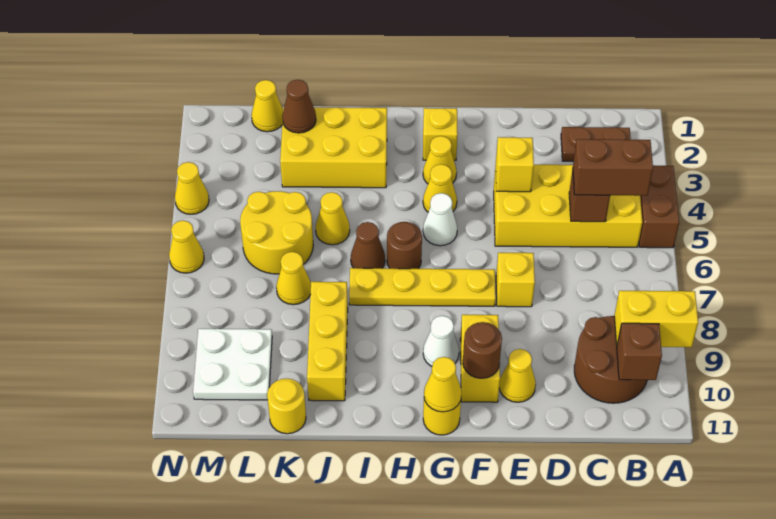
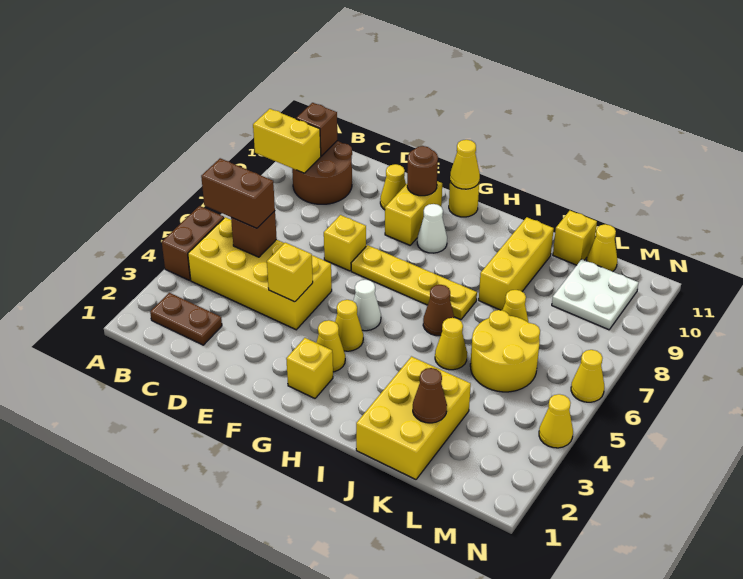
brown 1x1 round brick [387,222,422,269] -> none
yellow 2x3 brick [280,107,387,188] -> yellow 2x3 brick turned to [356,356,471,479]
yellow 1x1 round brick [267,379,306,434] -> yellow 1x1 brick [553,211,597,265]
yellow 1x1 cone [251,80,283,132] -> yellow 1x1 cone moved to [587,224,617,272]

